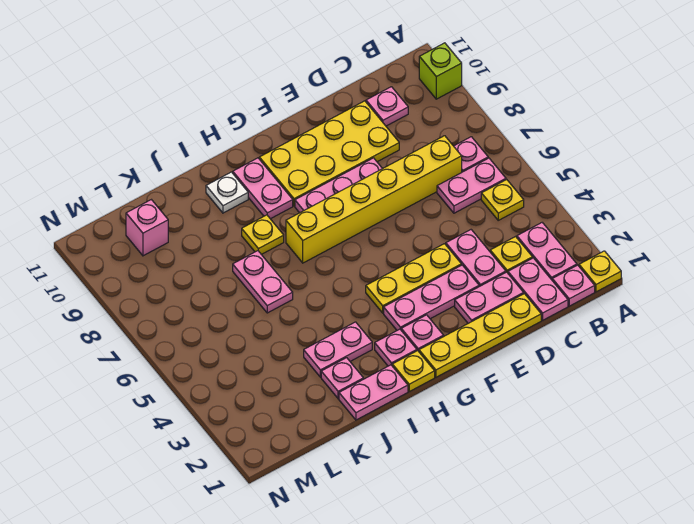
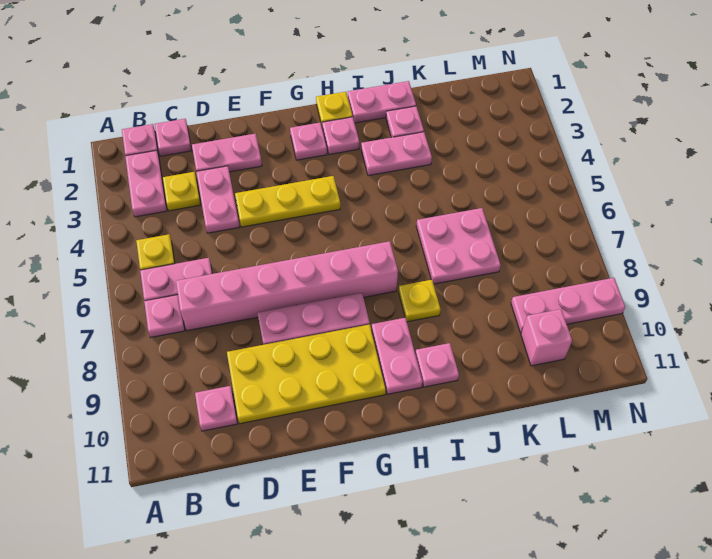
yellow 1x1 plate [579,251,621,292] -> none
lime 1x1 brick [419,43,462,99] -> none
pink 1x2 plate [508,258,568,320] -> pink 1x1 plate [155,119,192,156]
yellow 1x6 brick [286,136,462,263] -> pink 1x6 brick [176,241,398,331]
yellow 1x4 plate [419,294,541,377] -> none
pink 1x3 plate [384,265,479,330] -> pink 1x3 plate moved to [511,278,625,333]
white 1x1 plate [206,172,248,213] -> pink 1x1 plate [415,343,459,387]
pink 1x2 plate [233,251,293,313] -> pink 2x2 plate [416,208,501,284]

